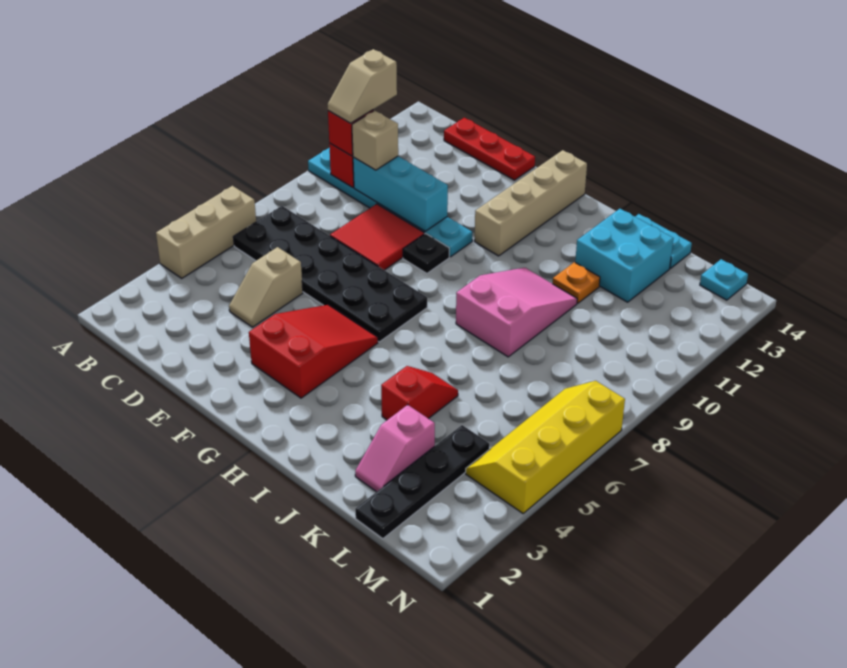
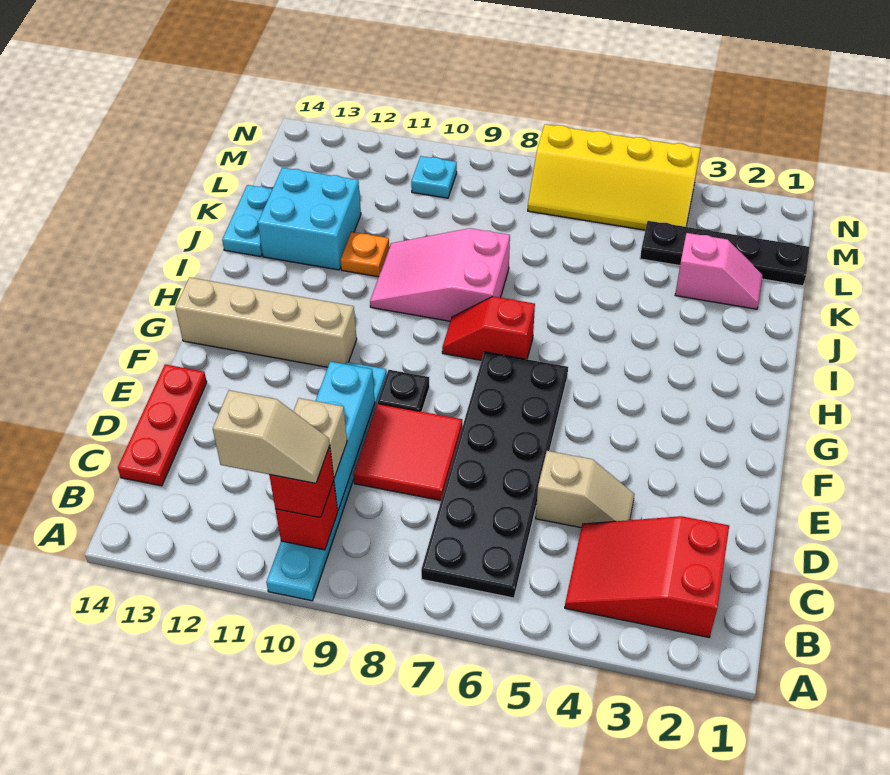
tan 1x3 brick [156,186,256,278] -> none
red 2x3 slope [249,305,378,398] -> red 2x3 slope moved to [565,516,729,637]
red 1x2 slope [381,366,458,420] -> red 1x2 slope moved to [442,296,535,360]
cyan 1x1 plate [700,259,748,300] -> cyan 1x1 plate moved to [411,156,457,198]

